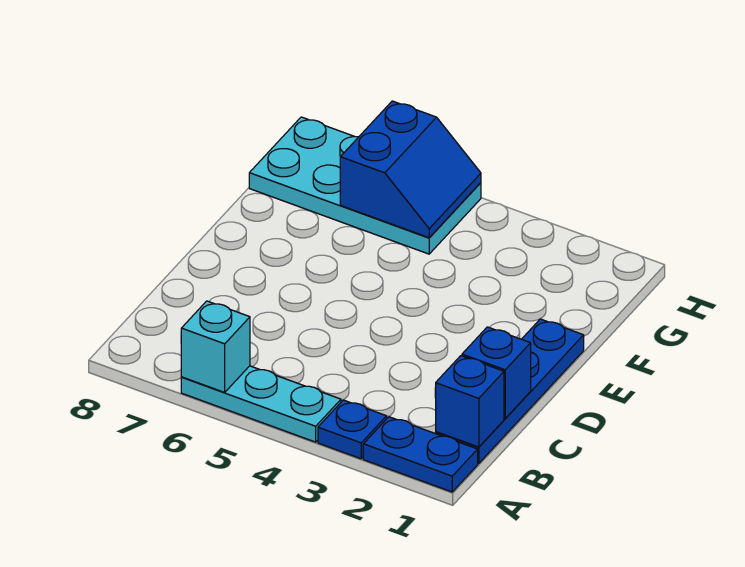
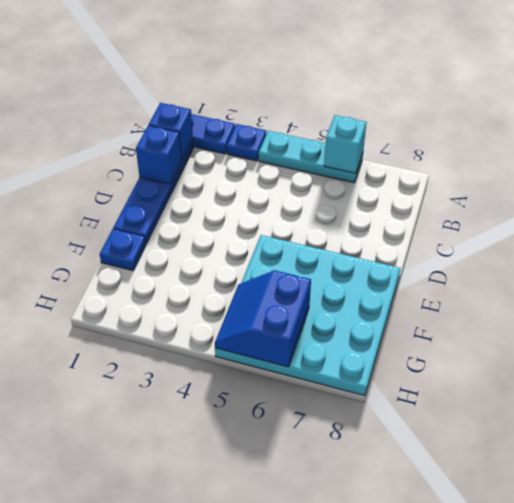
none -> blue 1x1 plate [100,229,146,271]
cyan 2x4 plate [249,117,481,254] -> cyan 4x4 plate [215,235,400,396]

